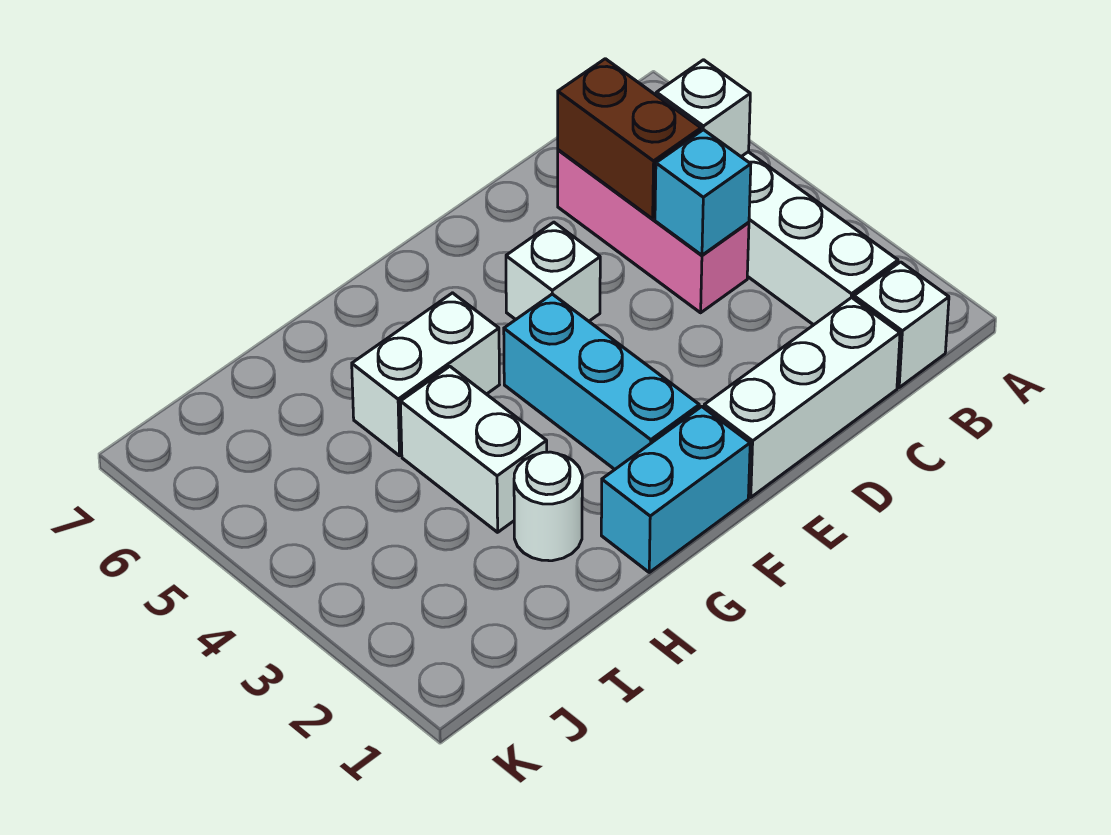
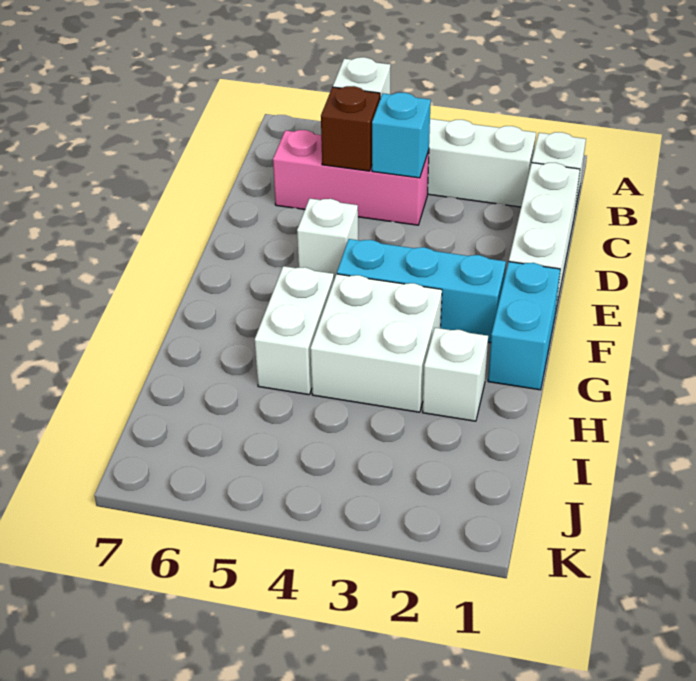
brown 1x2 brick [558,59,701,219] -> brown 1x1 brick [321,86,380,171]
white 1x1 round brick [514,452,582,561] -> white 1x1 brick [423,328,488,421]
white 1x2 brick [400,366,547,532] -> white 2x2 brick [310,274,442,412]

